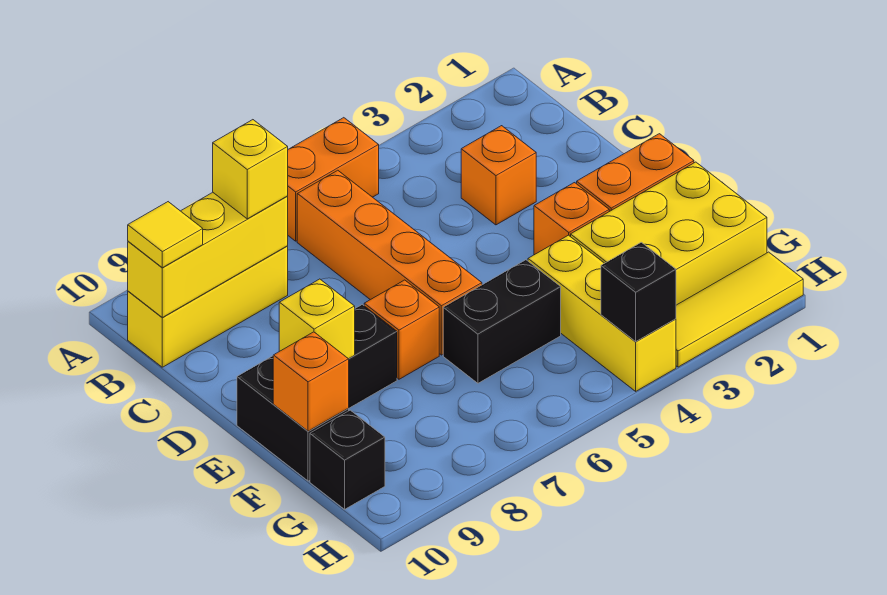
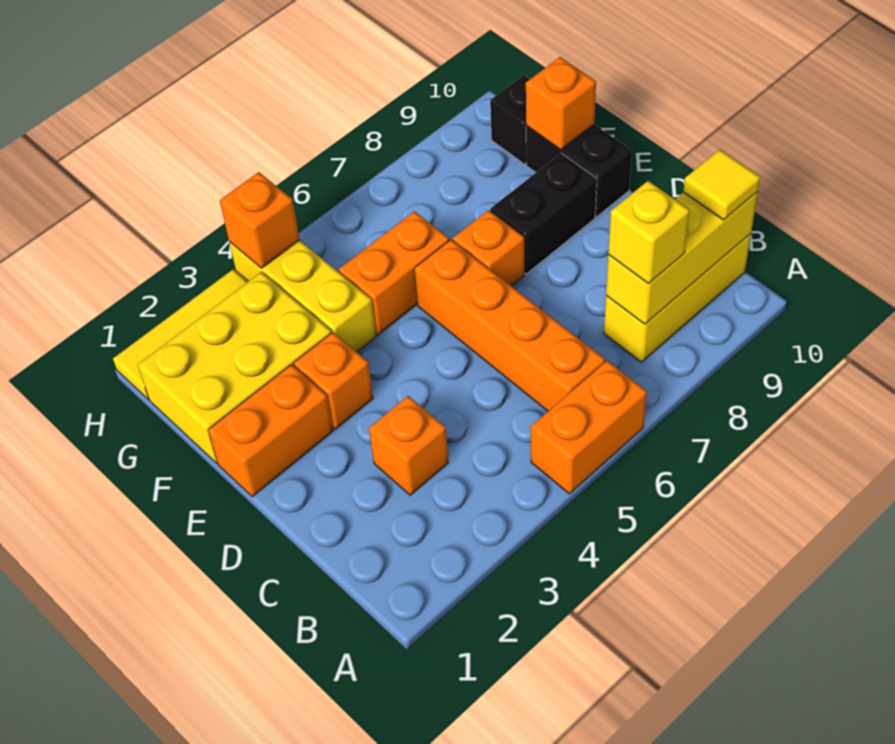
yellow 1x1 brick [279,279,355,359] -> none
black 1x2 brick [443,260,561,383] -> orange 1x2 brick [339,211,449,335]
black 1x1 brick [601,242,676,341] -> orange 1x1 brick [220,172,300,268]

